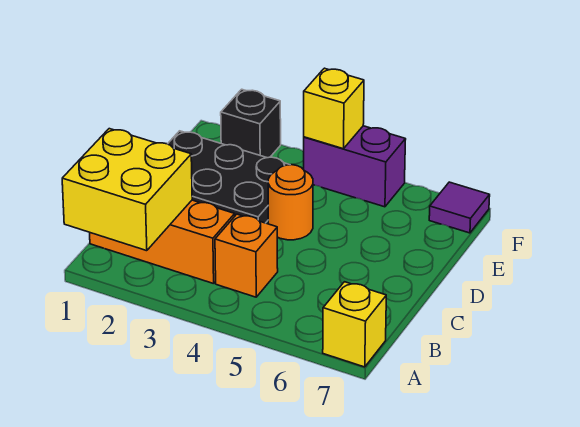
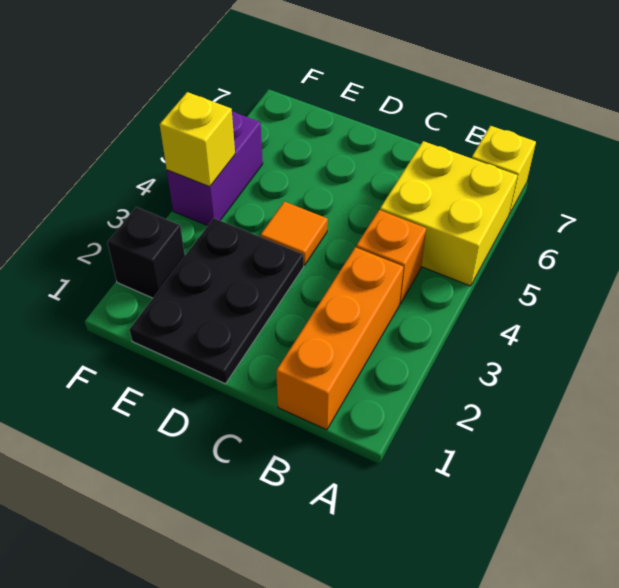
yellow 2x2 brick [62,129,192,251] -> yellow 2x2 brick moved to [380,141,518,286]
orange 1x1 round brick [268,165,313,240] -> orange 1x1 tile [260,202,328,265]
purple 1x1 tile [429,182,490,233] -> none

